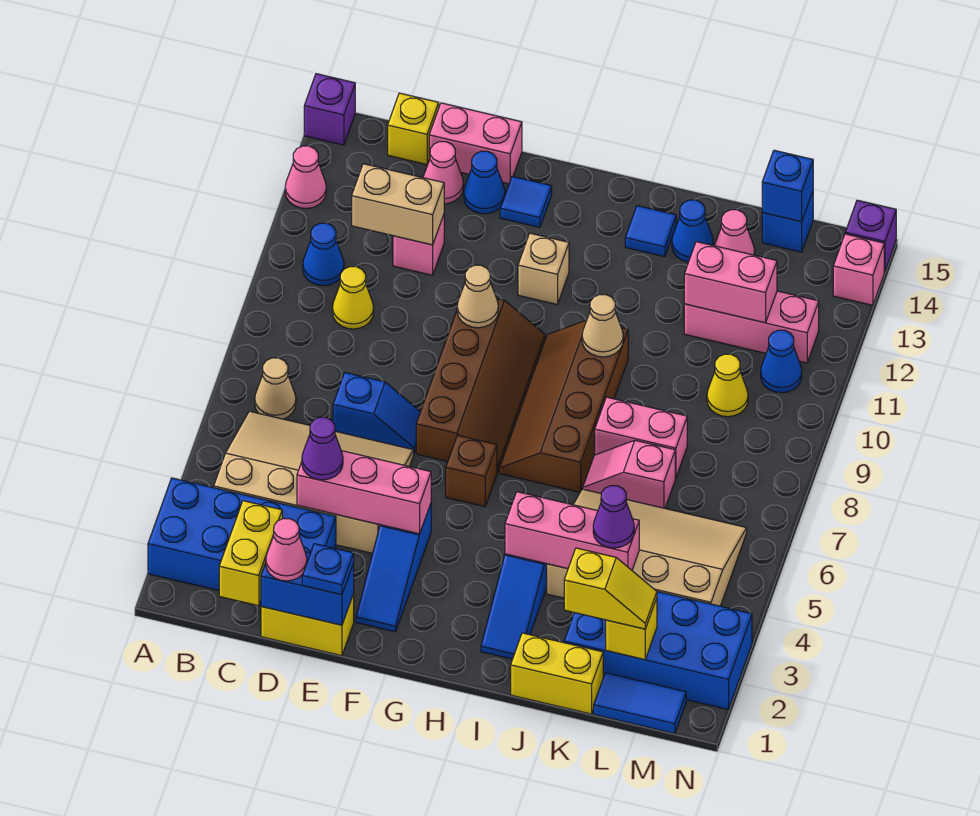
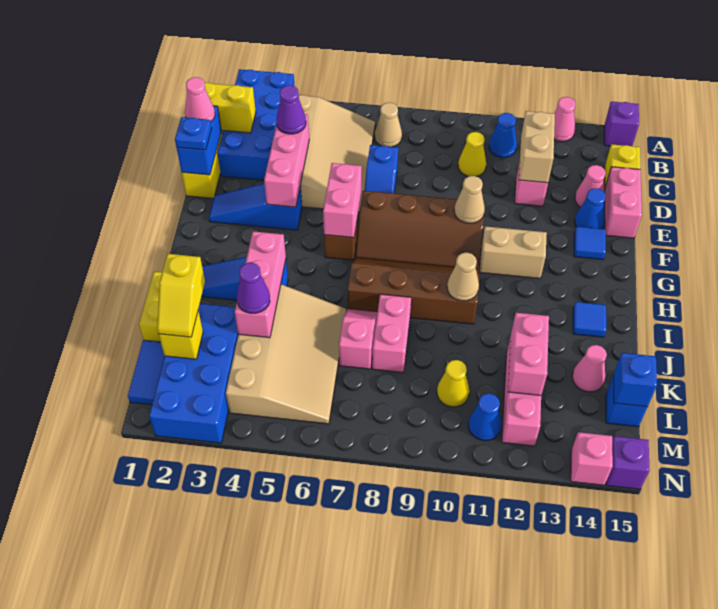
none -> pink 1x2 brick [323,163,362,238]
tan 1x1 brick [518,233,569,304] -> tan 1x2 brick [480,226,547,278]
blue 1x1 cone [672,200,713,262] -> none

